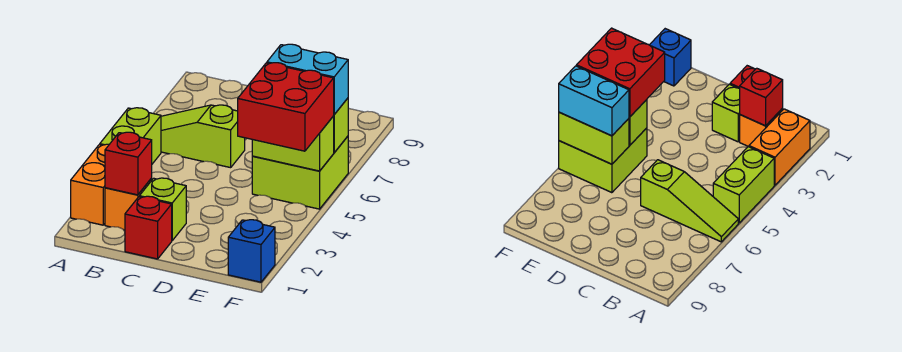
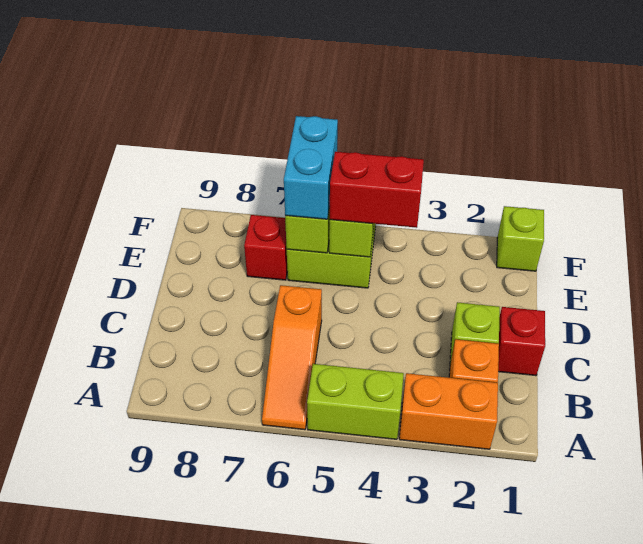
lime 1x3 slope [161,105,245,168] -> orange 1x3 slope [262,285,322,430]
red 1x1 brick [105,132,152,195] -> red 1x1 brick moved to [244,215,288,280]
red 2x2 brick [238,63,334,151] -> red 1x2 brick [330,152,424,228]
blue 1x1 brick [228,220,275,282] -> lime 1x1 brick [497,206,544,271]

